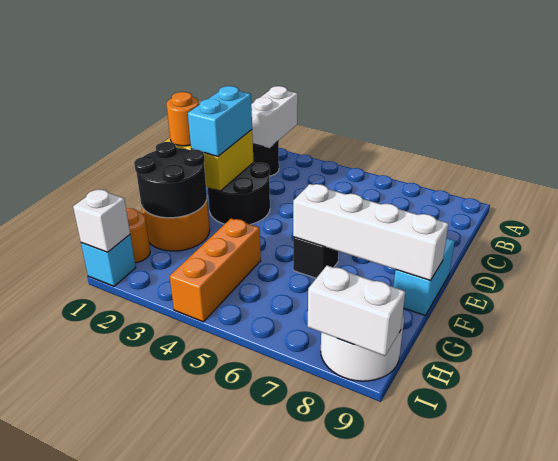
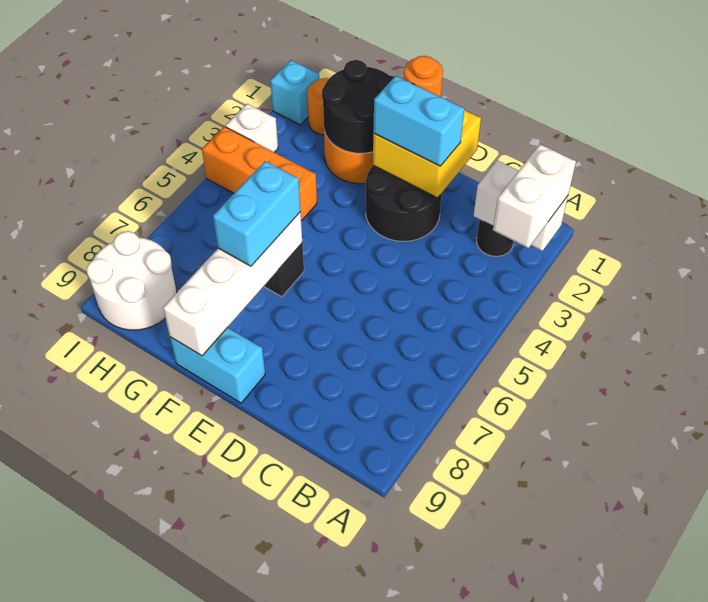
none -> cyan 1x2 brick [213,161,301,266]
white 1x1 brick [73,189,130,252] -> white 1x1 brick moved to [225,104,278,152]
white 1x2 brick [308,265,405,356] -> white 1x2 brick moved to [493,144,576,248]

